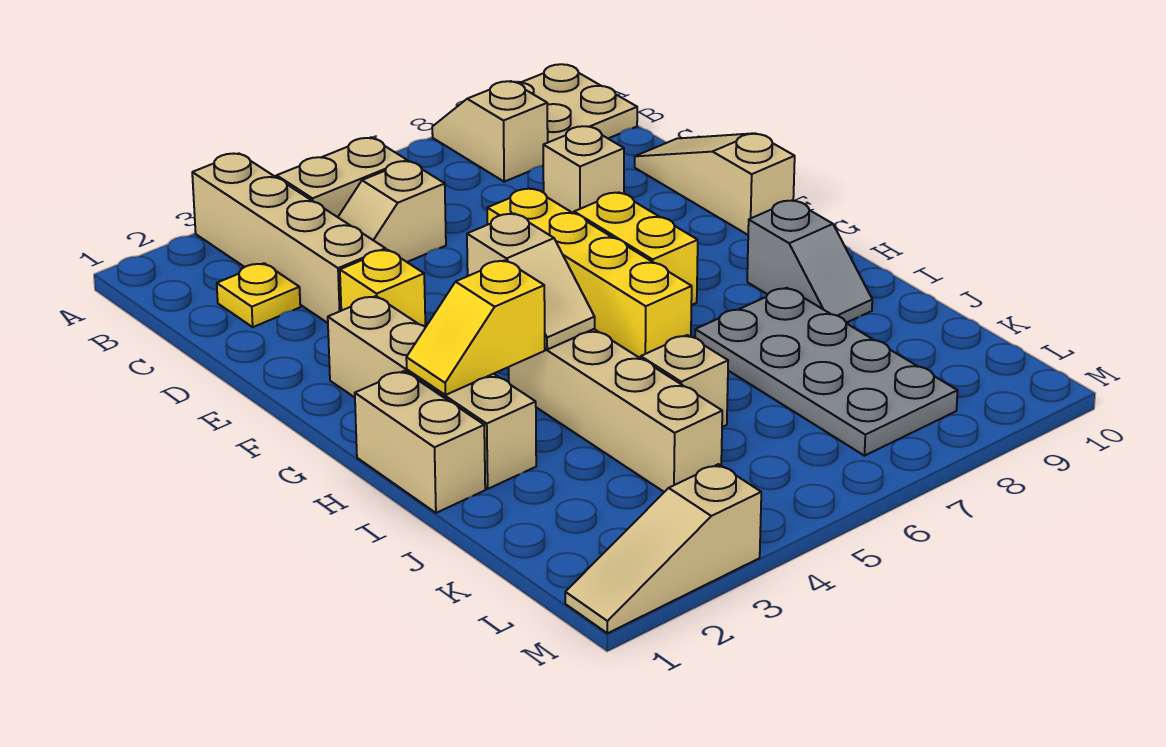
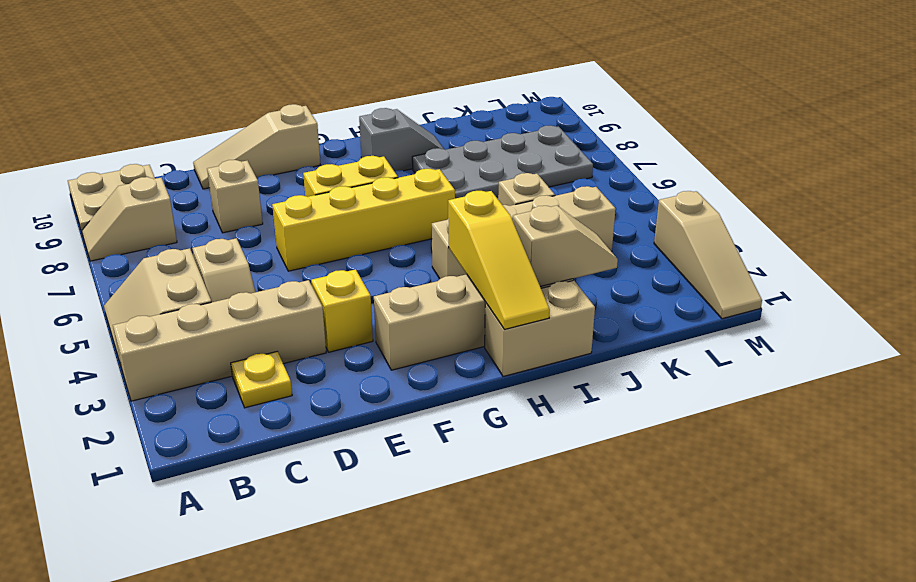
tan 1x2 slope [467,214,595,349] -> tan 1x2 slope moved to [513,206,618,287]
yellow 1x2 slope [406,260,545,395] -> yellow 1x3 slope [448,191,550,329]

